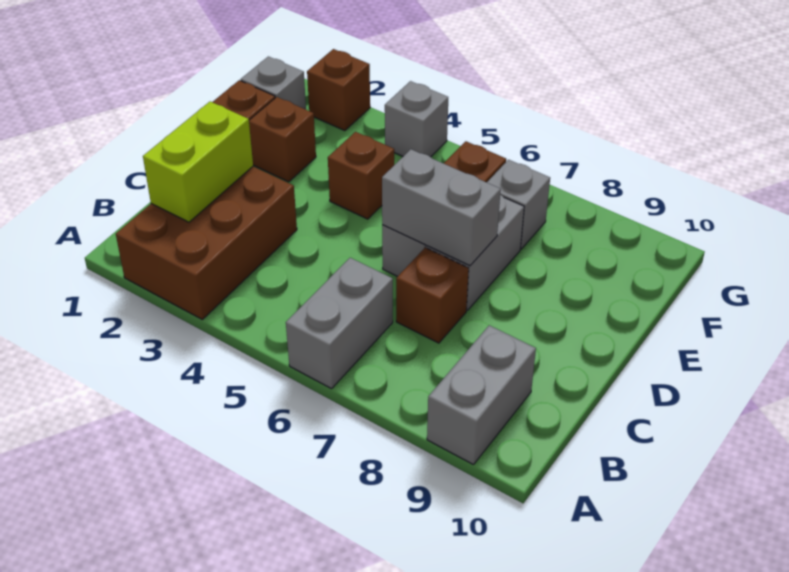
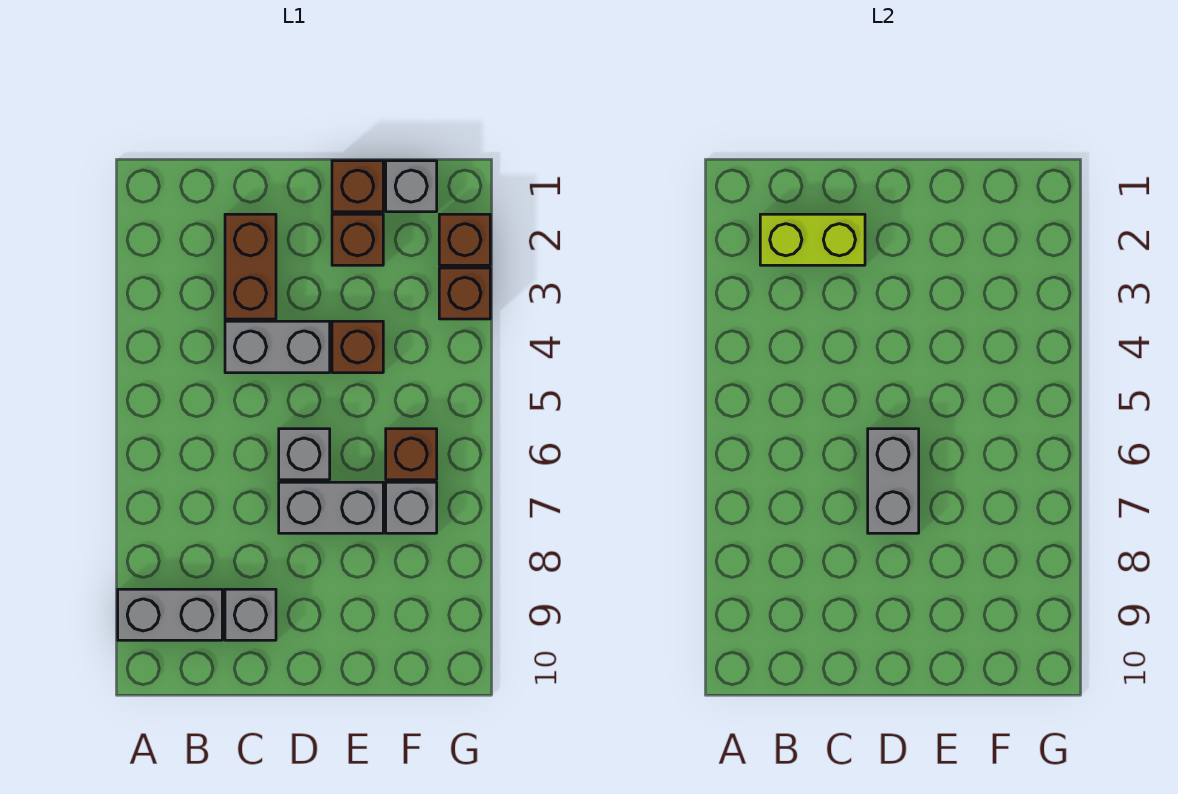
brown 2x3 brick [116,167,297,319] -> brown 1x2 brick [225,214,276,319]
grey 1x2 brick [286,258,393,389] -> grey 1x2 brick moved to [225,321,330,373]
brown 1x1 brick [396,248,469,343] -> brown 1x1 brick moved to [439,268,490,319]
grey 1x1 brick [385,81,448,157] -> grey 1x1 brick moved to [225,589,276,640]

